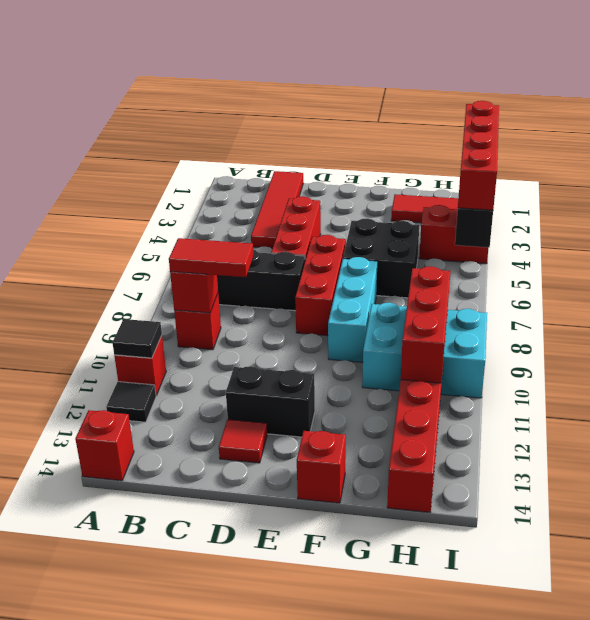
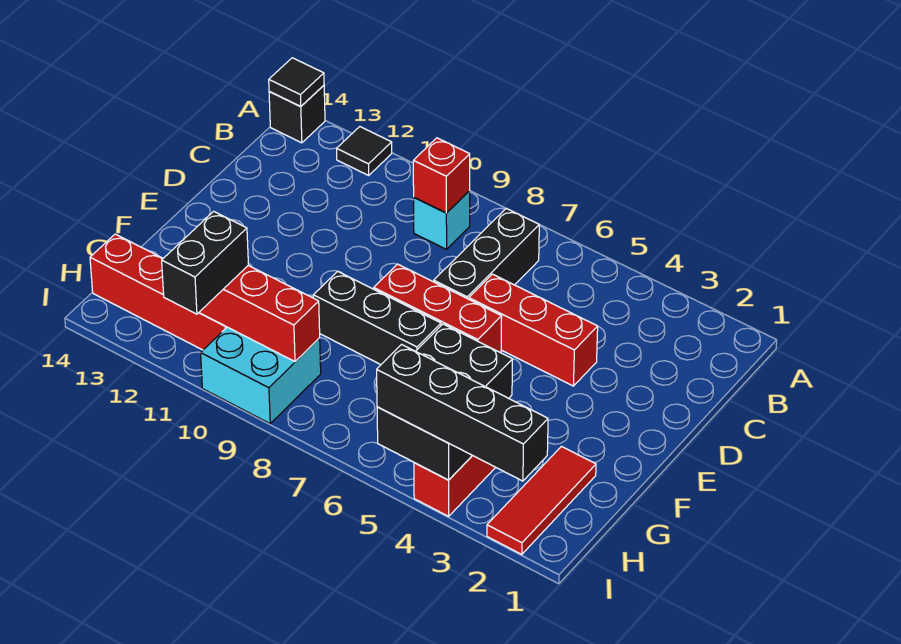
red 1x1 brick [114,336,166,395] -> none
black 1x1 tile [112,319,162,358] -> black 1x1 tile moved to [269,58,324,106]
red 1x1 brick [75,410,134,481] -> black 1x1 brick [269,85,325,143]
red 1x1 brick [174,294,221,350] -> cyan 1x1 brick [414,191,470,249]
red 1x2 tile [169,238,254,277] -> none
red 1x4 tile [251,171,303,248] -> none
black 1x2 brick [226,366,315,437] -> black 1x2 brick moved to [162,211,248,314]
red 1x1 tile [219,419,267,463] -> none
cyan 1x3 brick [328,257,377,362] -> black 1x3 brick [313,271,441,365]
red 1x1 brick [297,431,346,503] -> none
cyan 2x3 brick [362,303,487,398] -> cyan 2x2 brick [201,327,321,424]
red 1x4 brick [458,101,499,210] -> black 1x4 brick [377,345,548,481]

